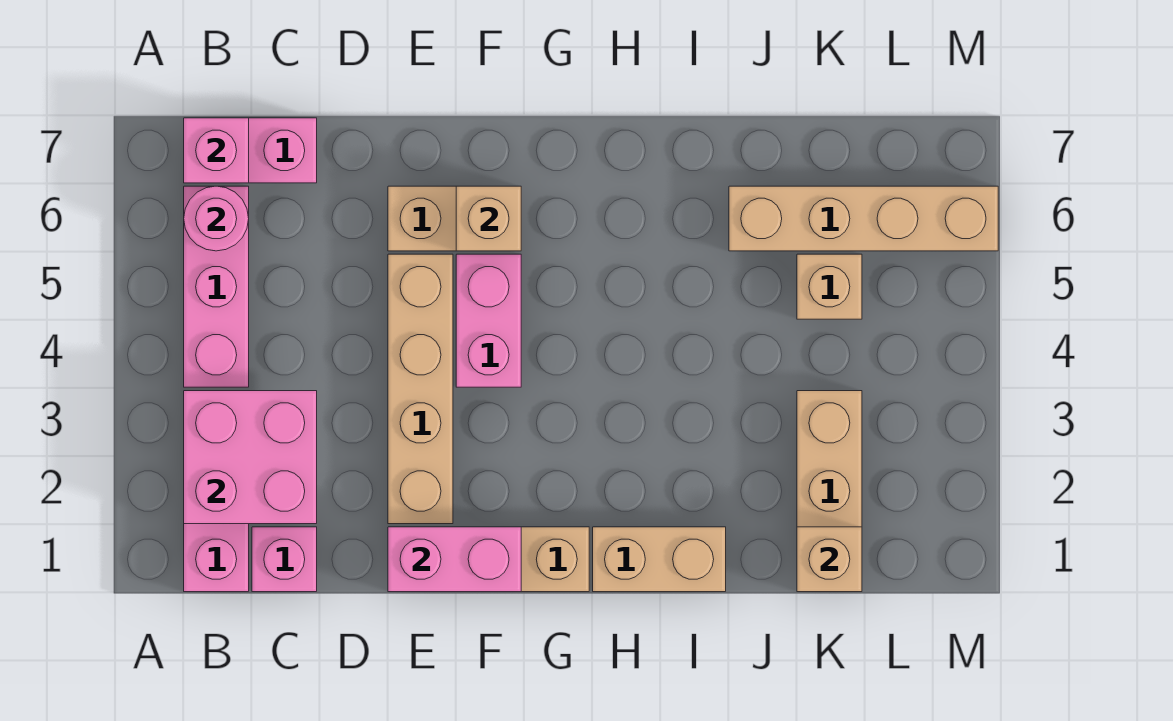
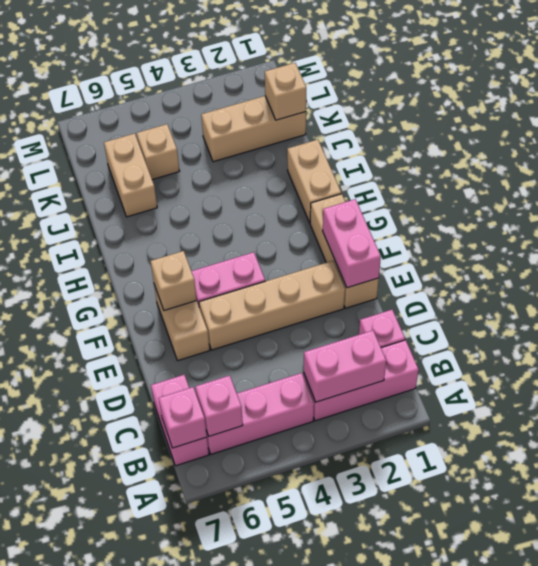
pink 2x2 brick [184,391,317,524] -> pink 1x2 brick [304,330,386,402]
pink 1x1 round brick [184,186,249,251] -> pink 1x1 brick [195,375,243,436]
tan 1x4 brick [729,186,998,251] -> tan 1x2 brick [104,133,157,217]

